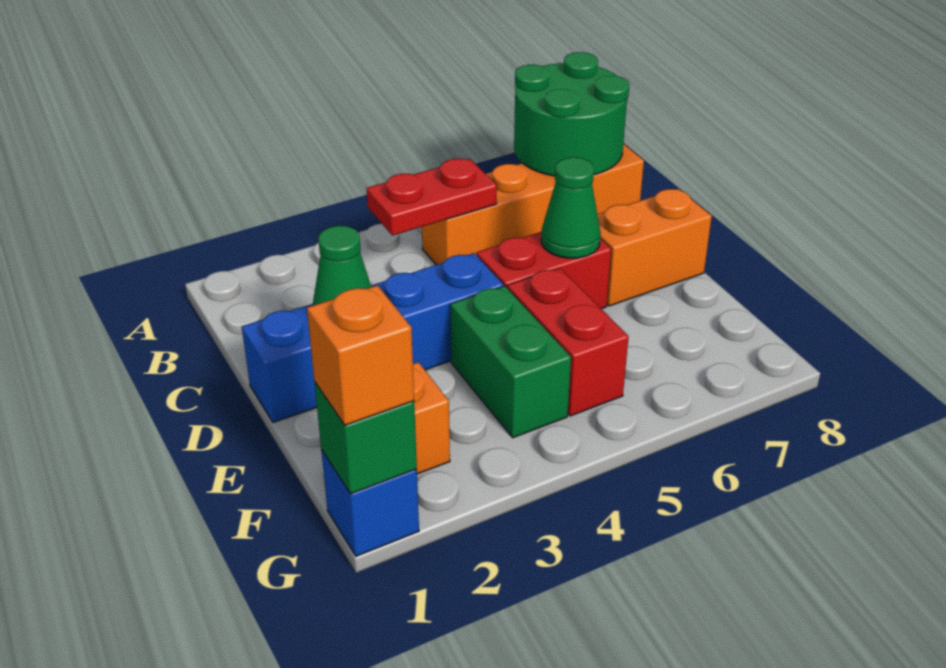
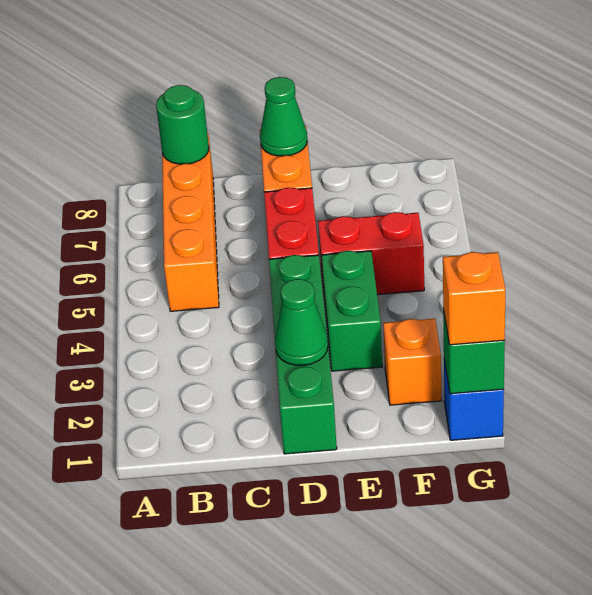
green 2x2 round brick [514,52,630,176] -> green 1x1 round brick [156,85,209,164]
red 1x2 plate [367,159,497,236] -> none
blue 1x4 brick [242,253,503,423] -> green 1x4 brick [269,255,337,454]
green 1x1 cone [541,157,601,258] -> green 1x1 cone moved to [260,77,307,156]
green 1x2 brick [451,286,571,438] -> green 1x2 brick turned to [321,251,382,371]

